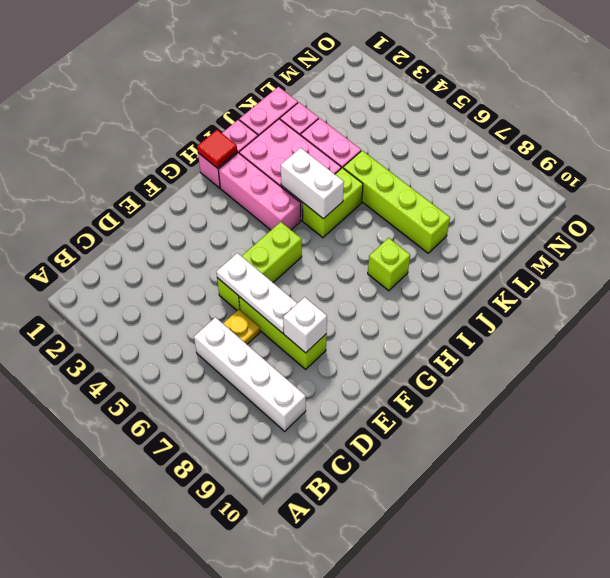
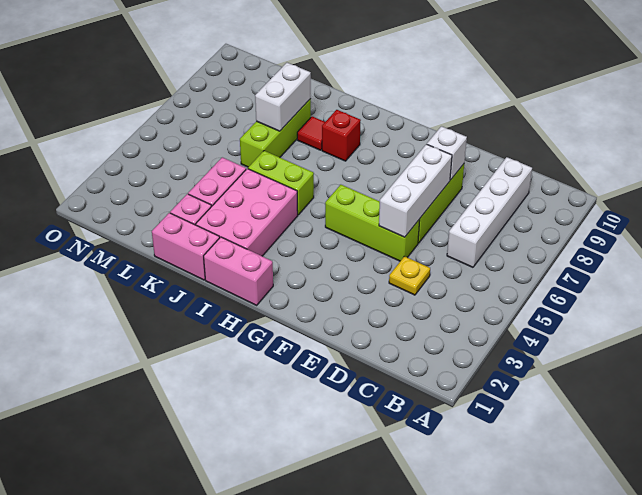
yellow 1x1 plate [223,309,260,344] -> yellow 1x1 plate moved to [389,256,430,295]
white 1x3 plate [216,253,297,333] -> white 1x3 brick [379,144,452,237]
red 1x1 tile [197,130,237,168] -> red 1x1 tile moved to [297,116,325,150]
pink 1x3 brick [219,153,301,230] -> none
white 1x2 brick [281,148,344,219] -> white 1x2 brick moved to [255,63,311,131]
lime 1x1 brick [368,238,410,291] -> red 1x1 brick [322,110,361,161]
lime 1x4 brick [343,151,450,253] -> lime 1x3 brick [240,99,311,167]

